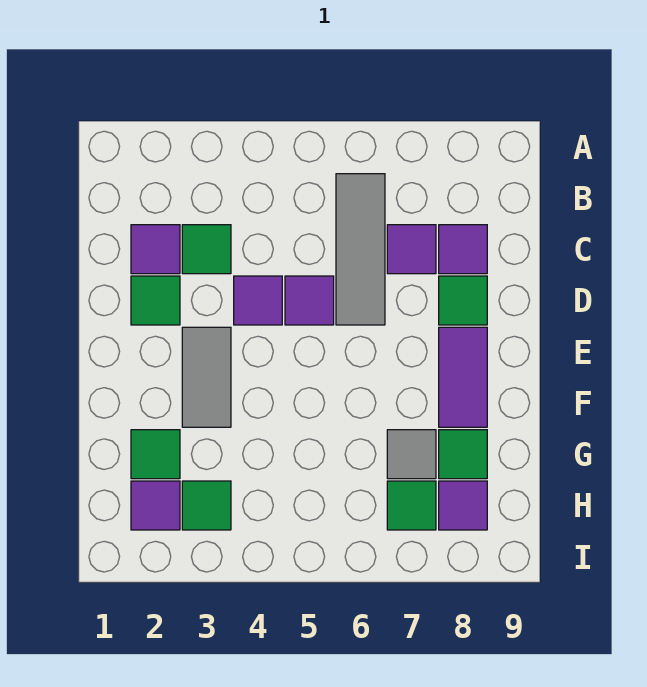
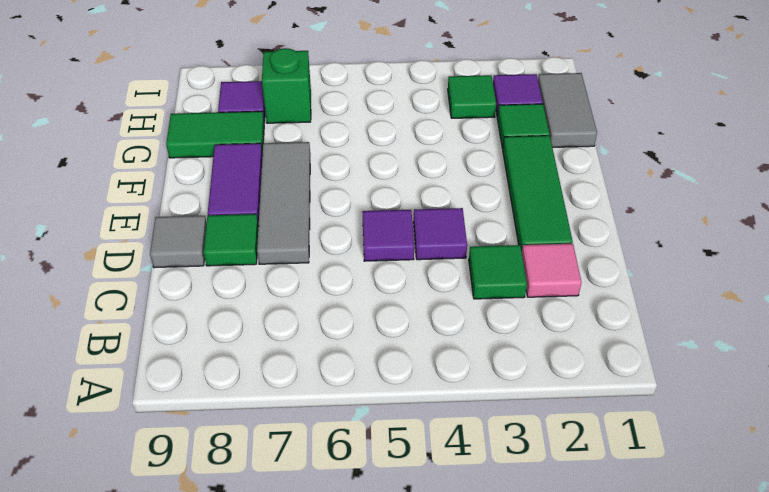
grey 1x3 tile [336,174,385,325] -> grey 1x3 tile moved to [257,142,310,264]
purple 1x1 tile [131,225,180,274] -> pink 1x1 tile [522,244,581,297]
purple 1x1 tile [387,225,436,274] -> none
purple 1x1 tile [439,225,487,274] -> none
green 1x1 tile [131,276,180,325] -> green 1x3 tile [503,136,573,252]
grey 1x2 tile [182,327,231,427] -> grey 1x2 tile moved to [538,73,597,148]
grey 1x1 tile [387,430,436,479] -> grey 1x1 tile moved to [150,216,207,268]
green 1x1 tile [439,430,487,479] -> green 1x2 tile [166,111,264,158]
green 1x1 tile [387,481,436,530] -> green 1x1 brick [262,48,311,123]

